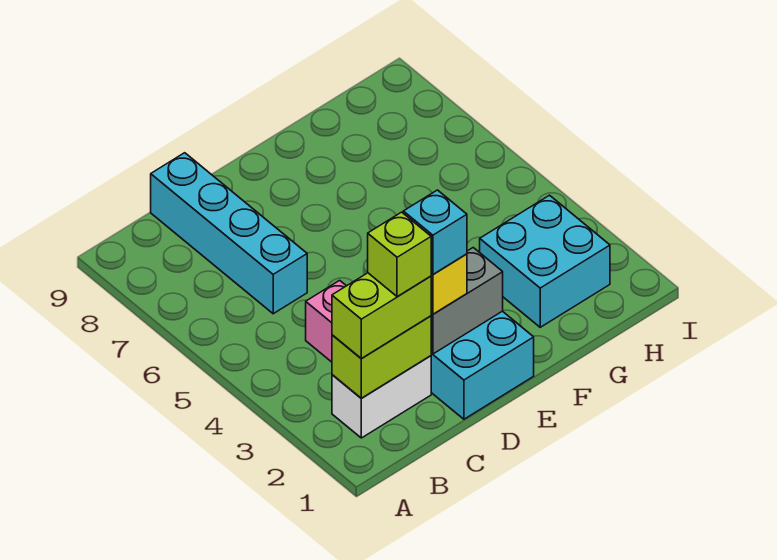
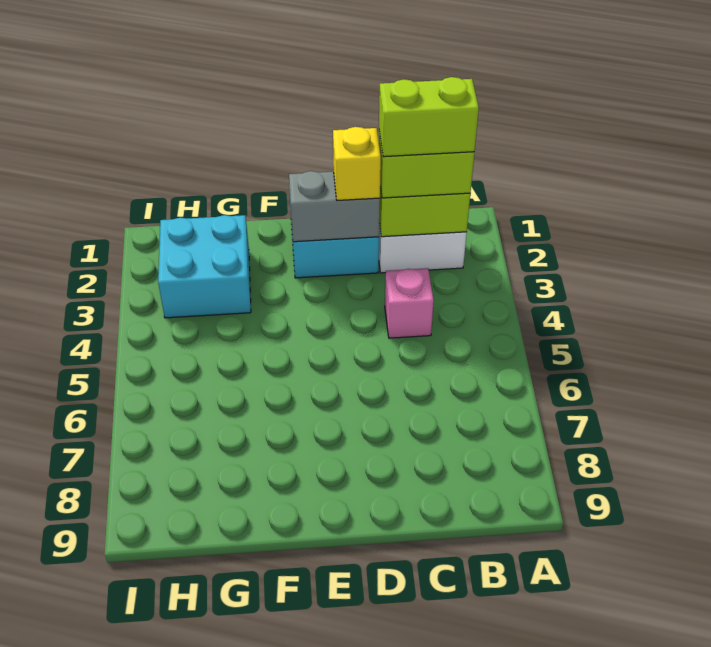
lime 1x1 brick [368,212,431,297] -> lime 1x2 brick [379,77,479,157]
cyan 1x4 brick [151,153,307,314] -> none
cyan 1x1 brick [403,190,467,274] -> none

